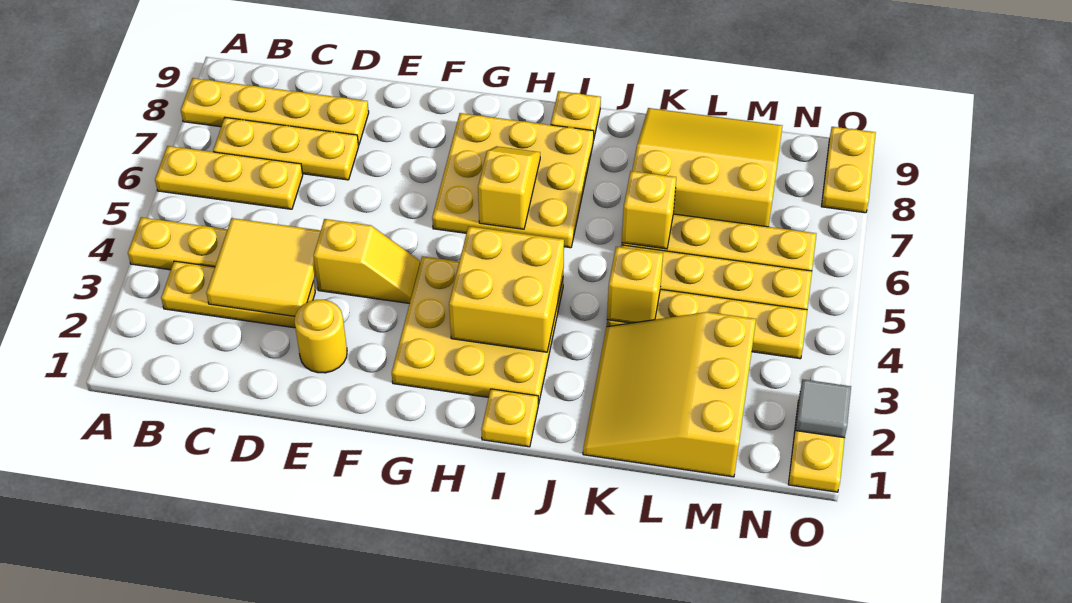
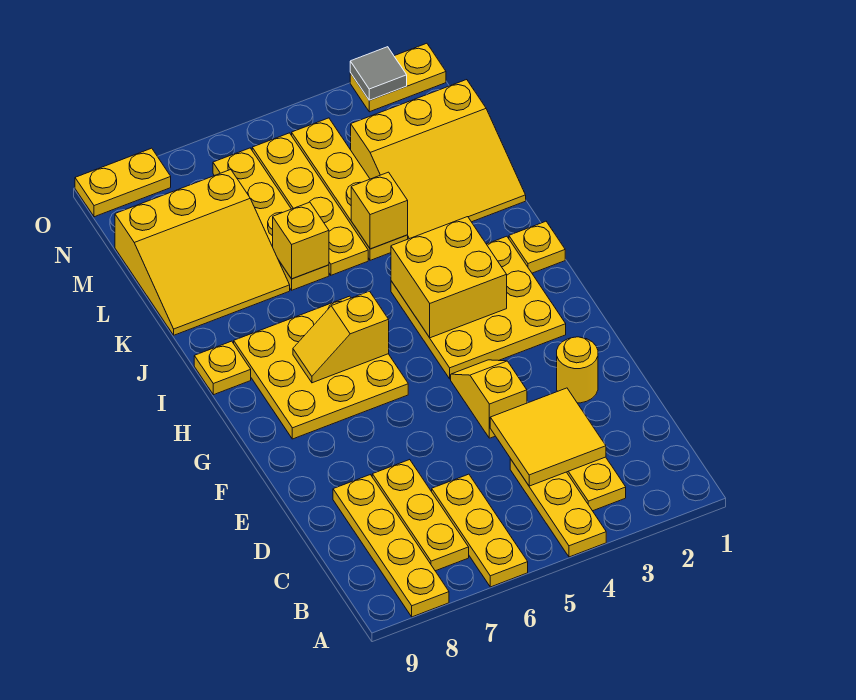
yellow 3x3 slope [632,108,782,227] -> yellow 3x3 slope turned to [115,170,290,335]

